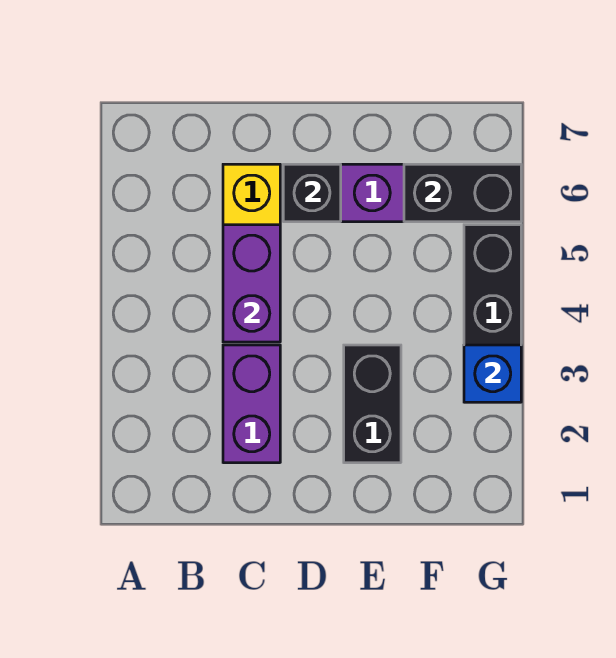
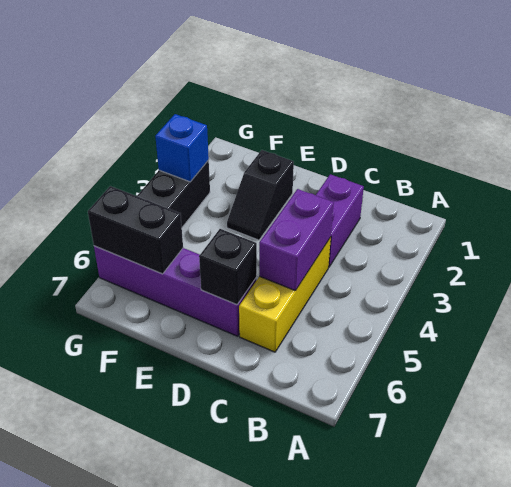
black 1x2 brick [344,345,401,463] -> black 1x2 slope [227,150,294,240]

